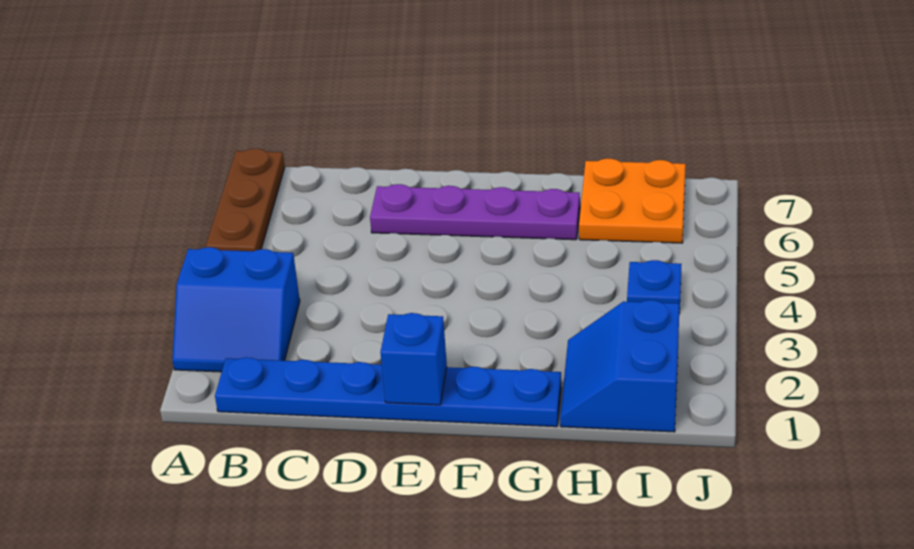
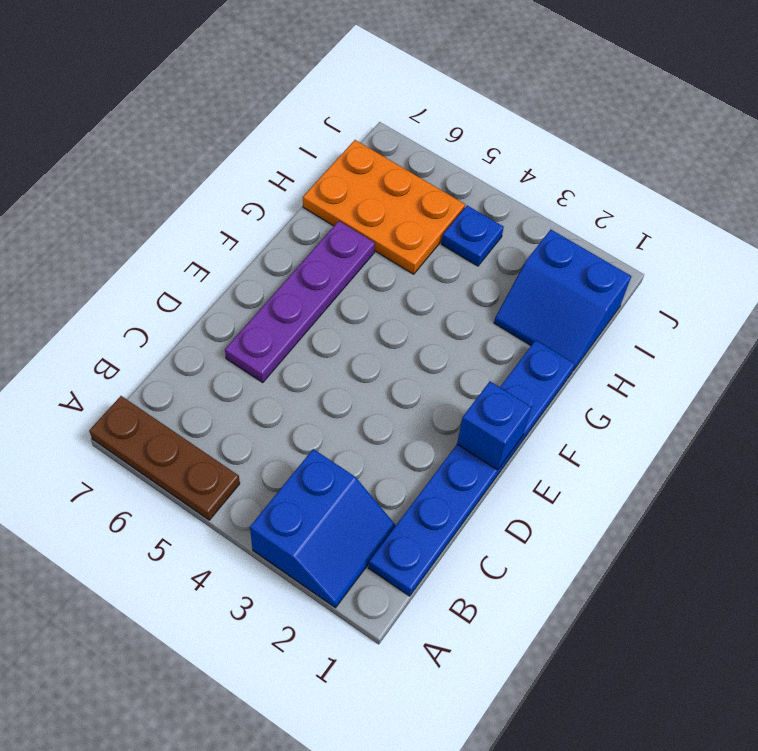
orange 2x2 plate [579,159,686,243] -> orange 2x3 plate [303,140,465,274]

